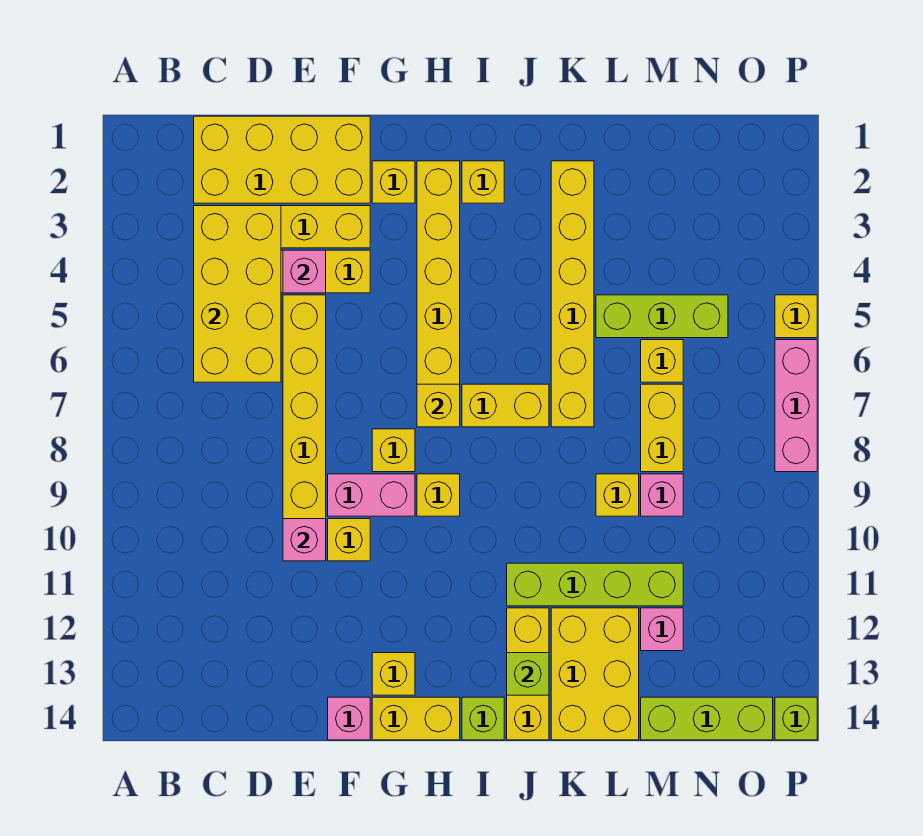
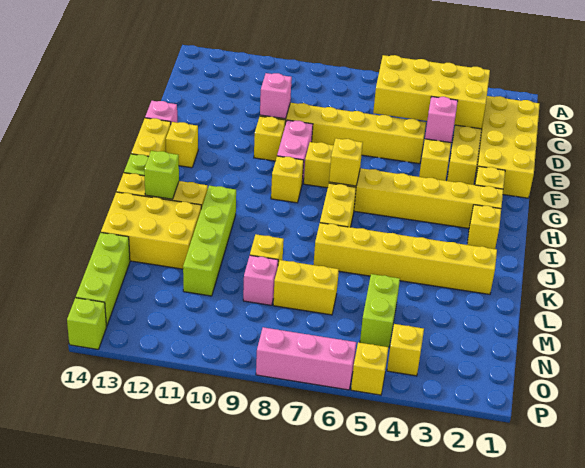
lime 1x3 brick [596,295,728,338] -> lime 1x2 brick [360,274,400,347]
yellow 1x1 brick [641,340,683,382] -> yellow 1x1 brick moved to [387,324,424,376]
pink 1x1 brick [641,608,683,651] -> none

